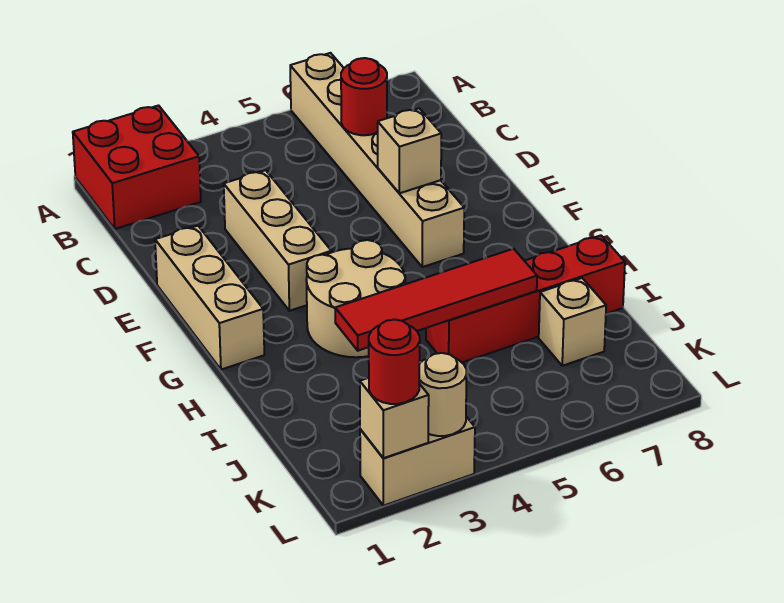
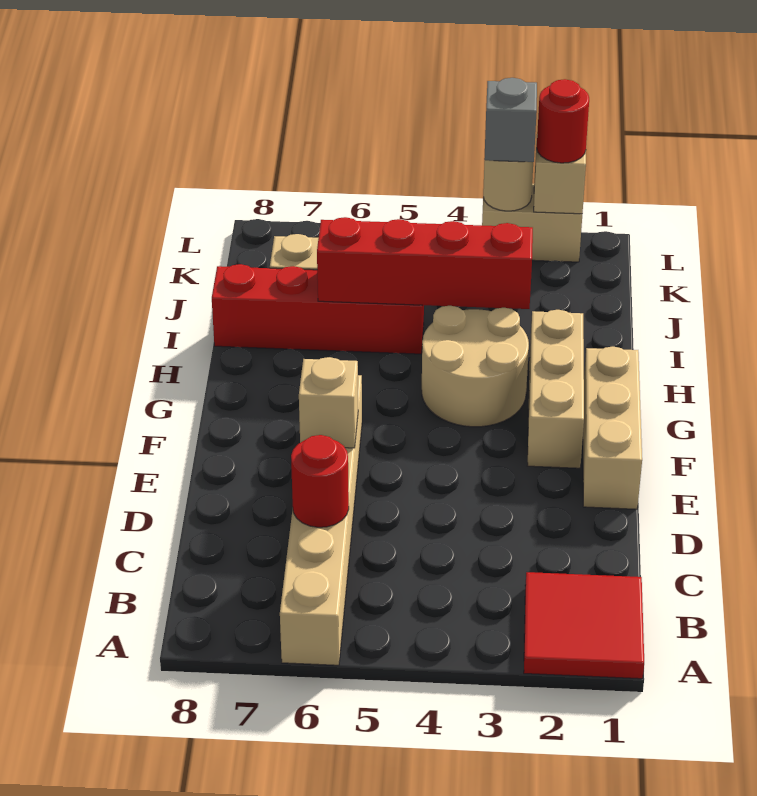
red 2x2 brick [73,106,201,229] -> red 2x2 tile [524,572,644,679]
tan 1x3 brick [224,170,331,311] -> tan 1x3 brick moved to [528,310,584,468]
red 1x4 tile [335,249,537,351] -> red 1x4 brick [317,217,533,309]
none -> grey 1x1 brick [484,78,537,162]

